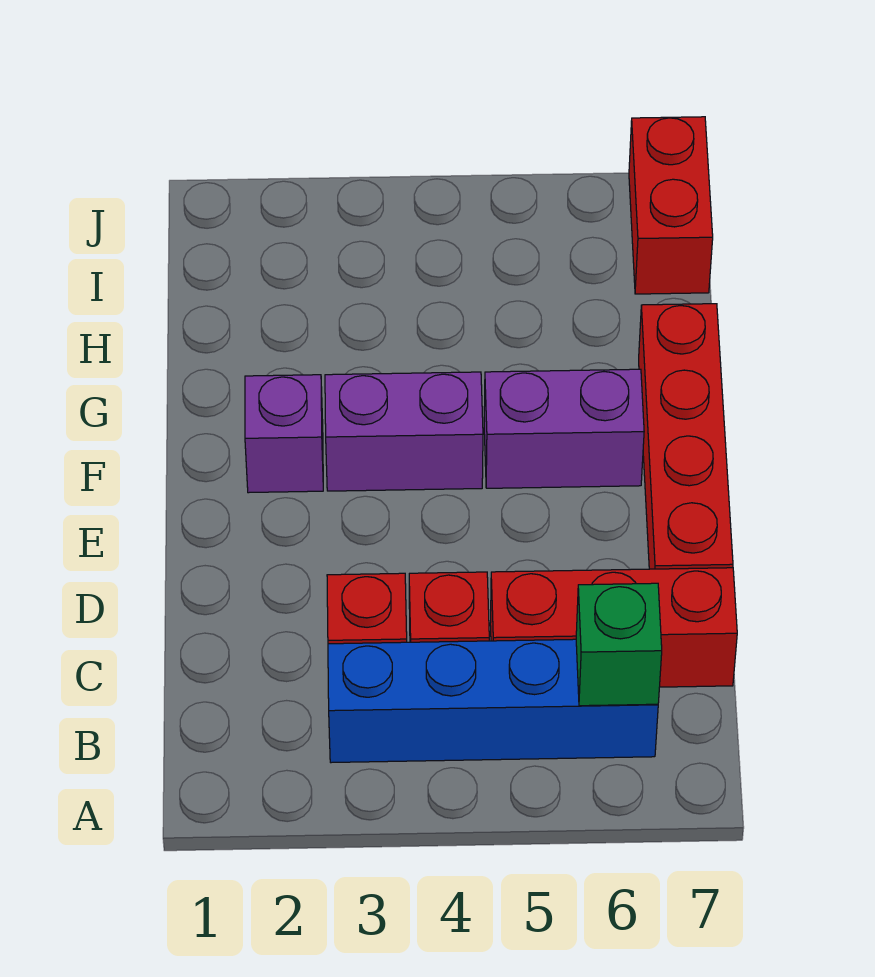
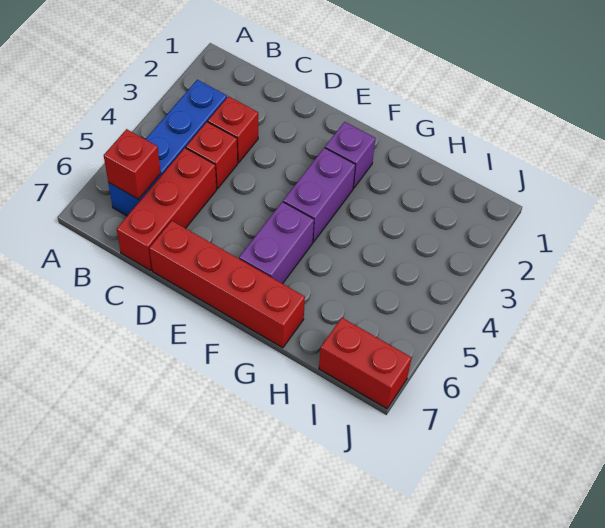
green 1x1 brick [576,583,662,706] -> red 1x1 brick [104,129,161,199]

